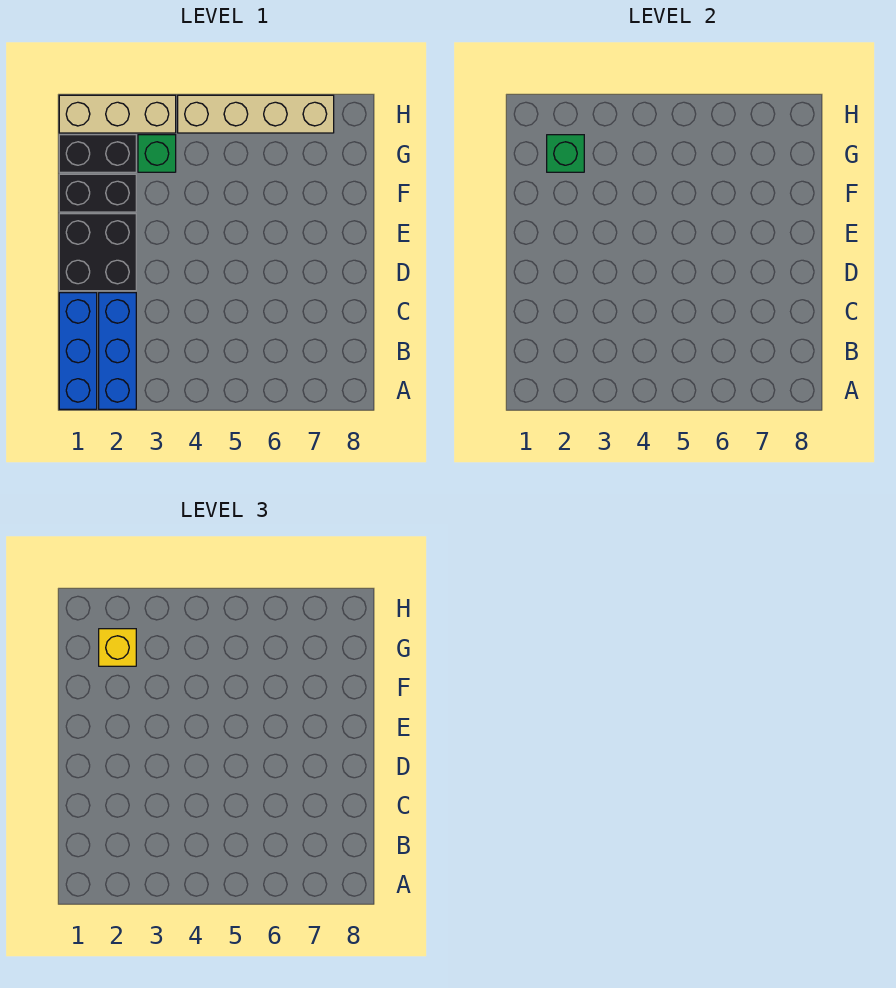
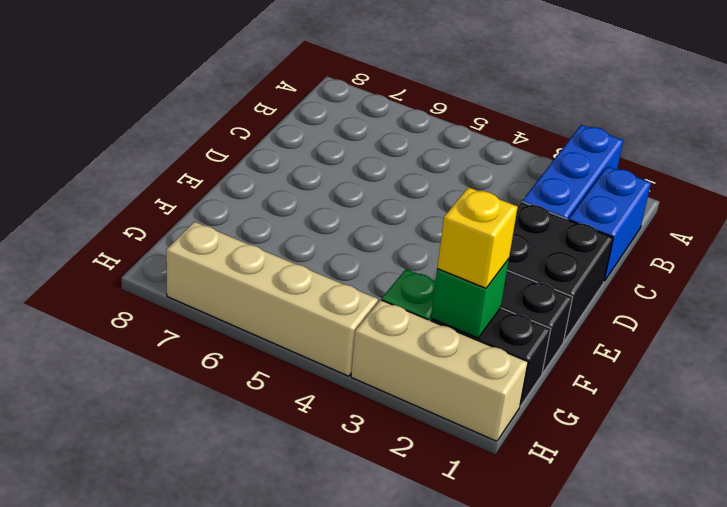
blue 1x3 brick [59,293,97,409] -> blue 1x2 brick [569,166,651,281]

